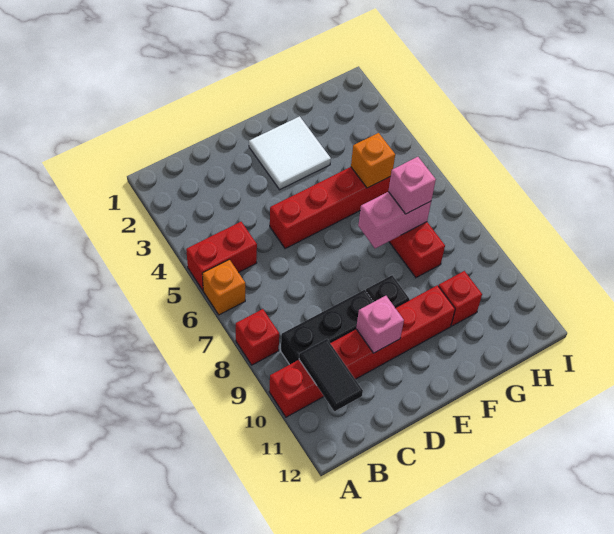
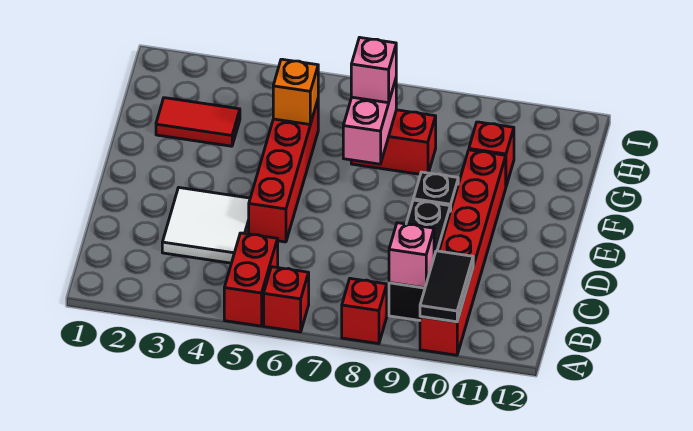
orange 1x1 brick [202,260,245,315] -> red 1x1 brick [264,267,309,332]
black 1x2 tile [299,339,363,411] -> black 1x2 tile turned to [420,251,473,322]
pink 1x1 brick [356,296,404,353] -> pink 1x1 brick moved to [389,223,434,288]
white 2x2 tile [249,116,331,190] -> white 2x2 tile moved to [162,188,250,263]
none -> red 1x2 tile [156,98,240,146]

